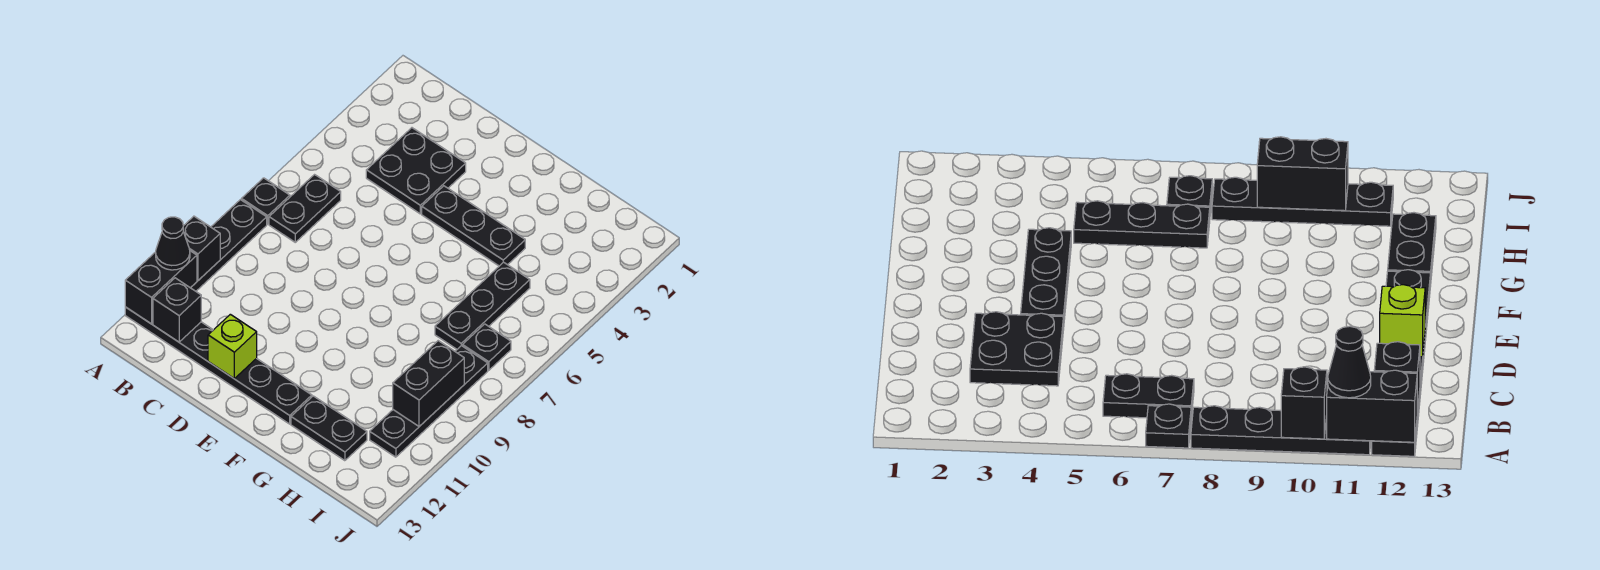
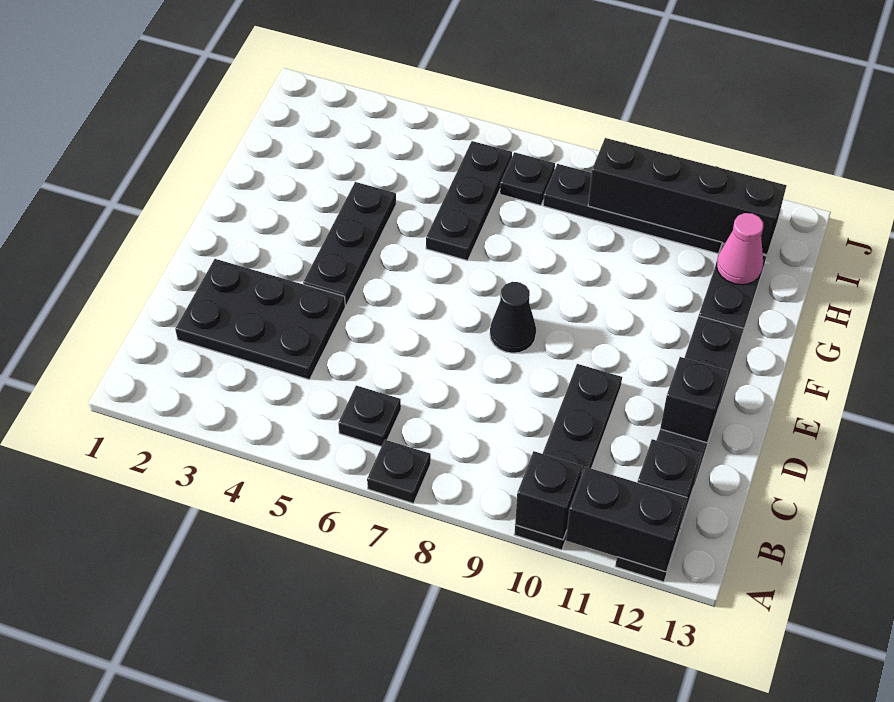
black 1x4 plate [191,200,267,291] -> black 1x4 plate turned to [514,364,622,550]
black 1x1 cone [156,217,190,270] -> black 1x1 cone moved to [490,282,536,353]
black 1x2 plate [269,175,341,242] -> black 1x1 plate [338,386,401,447]
black 2x2 plate [366,128,466,214] -> black 2x3 plate [175,259,345,380]
lime 1x1 brick [208,314,257,379] -> black 1x1 brick [660,357,727,443]
black 1x3 plate [435,262,530,349] -> black 1x3 plate turned to [426,141,512,261]
none -> pink 1x1 cone [717,213,763,285]
black 1x2 brick [393,341,464,426] -> black 1x4 brick [588,138,787,254]

